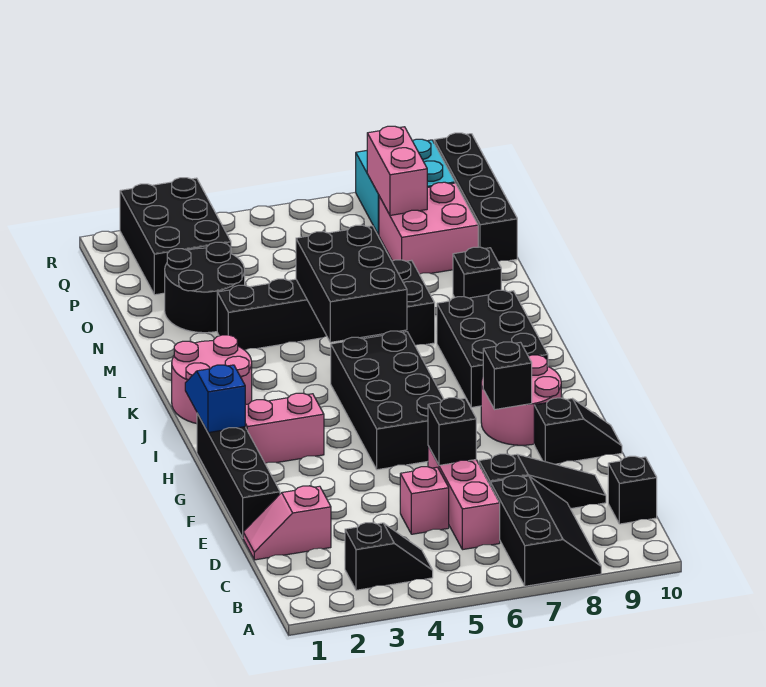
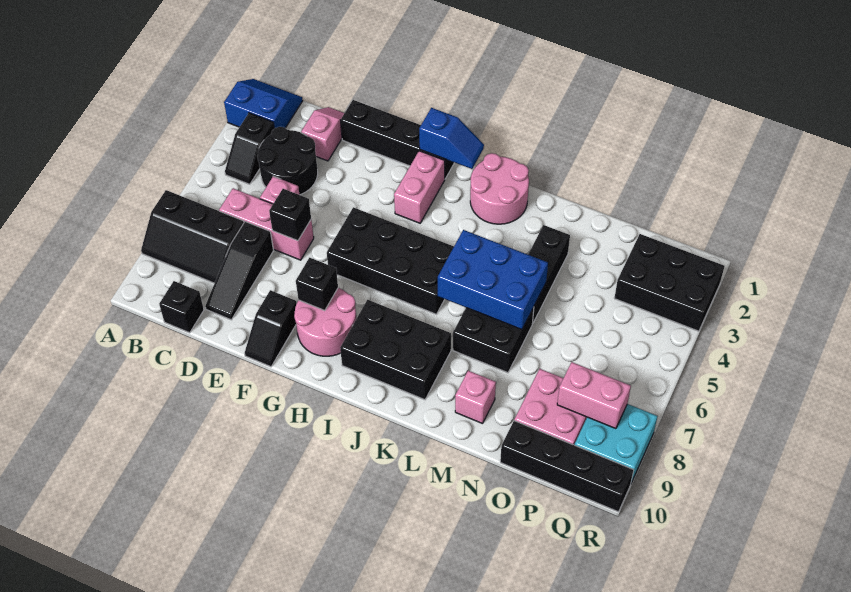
none -> blue 2x2 slope [224,79,303,129]
black 2x3 brick [296,225,407,342] -> blue 2x3 brick [438,230,548,329]
black 1x1 brick [453,247,501,298] -> pink 1x1 brick [455,371,496,424]
black 2x2 round brick [165,242,245,333] -> black 2x2 round brick moved to [257,127,318,195]

